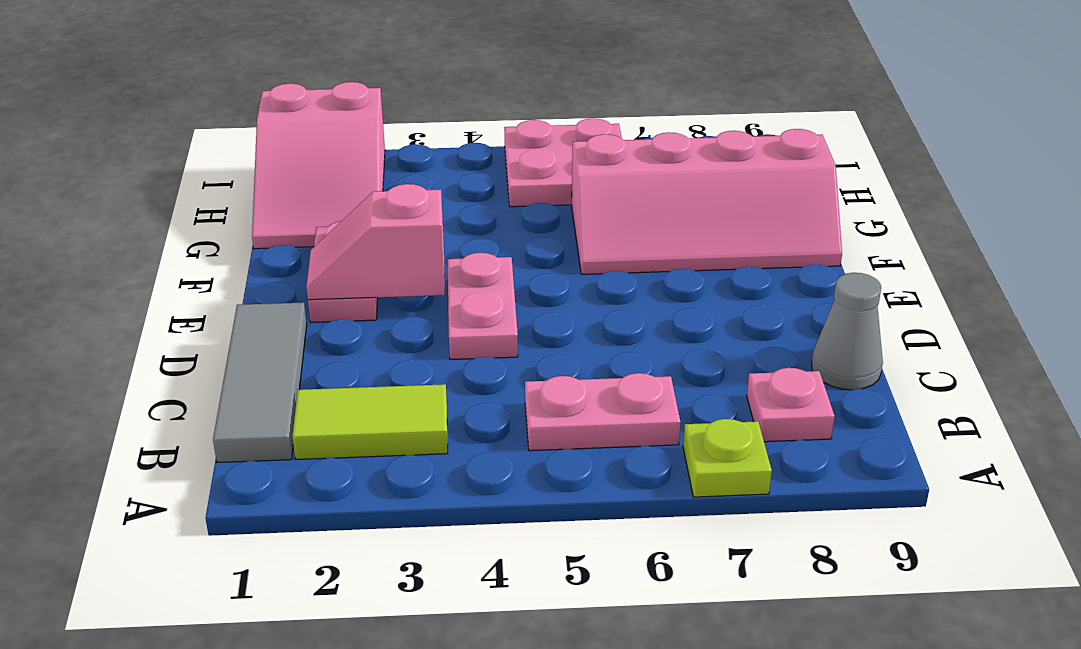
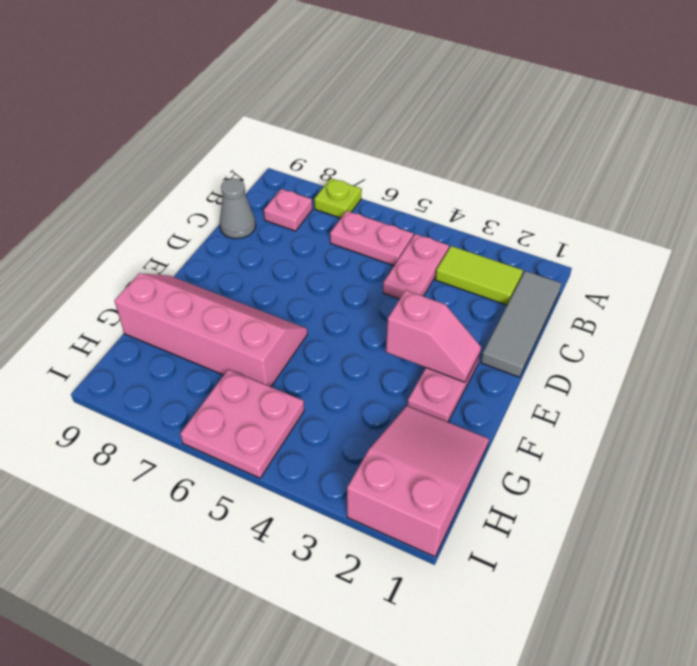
pink 1x2 plate [448,253,518,360] -> pink 1x2 plate moved to [383,234,449,299]

